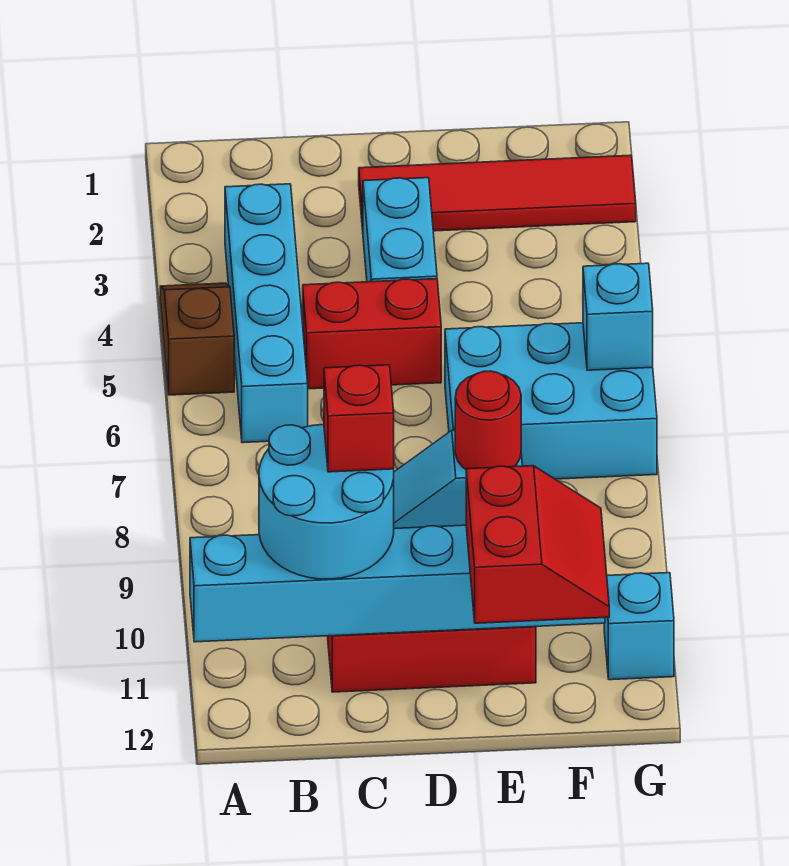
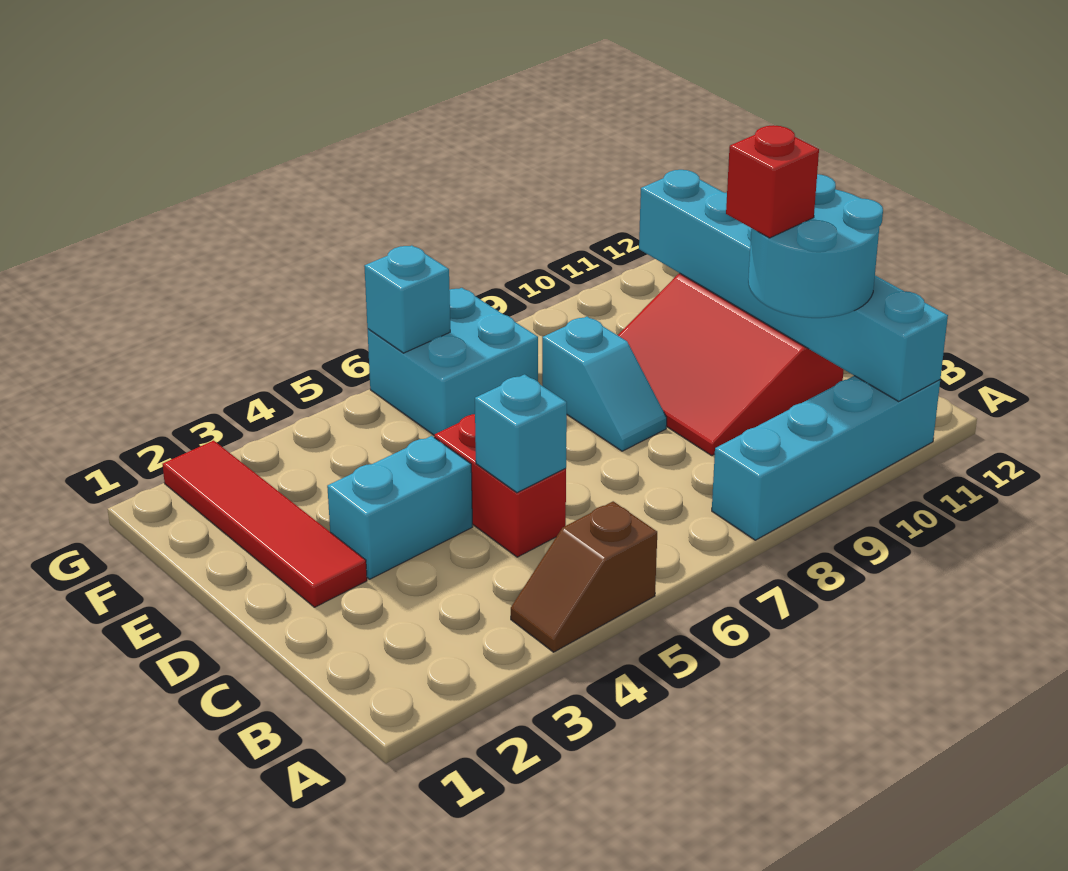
cyan 1x4 brick [225,184,308,443] -> cyan 1x4 brick moved to [712,376,940,540]
cyan 2x3 brick [445,323,657,479] -> cyan 2x2 brick [367,288,538,435]
red 1x1 round brick [455,371,521,469] -> none
red 2x2 slope [466,466,609,623] -> none
cyan 1x1 brick [604,573,674,680] -> cyan 1x1 brick moved to [475,374,567,493]

